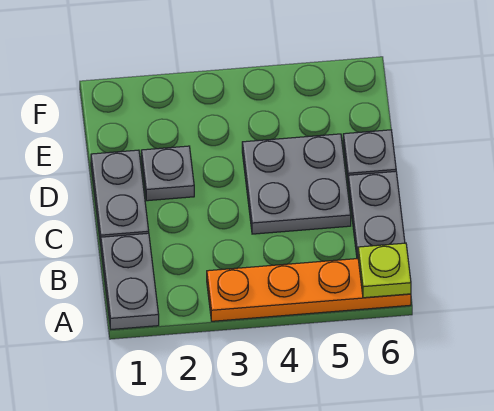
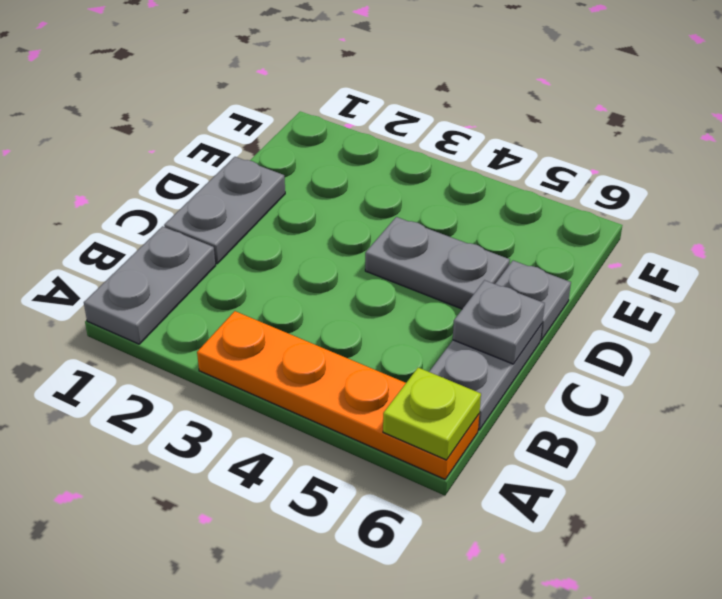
grey 2x2 plate [242,134,351,234] -> grey 1x2 plate [365,217,510,309]
grey 1x1 plate [141,146,194,201] -> grey 1x1 plate moved to [453,280,545,364]

